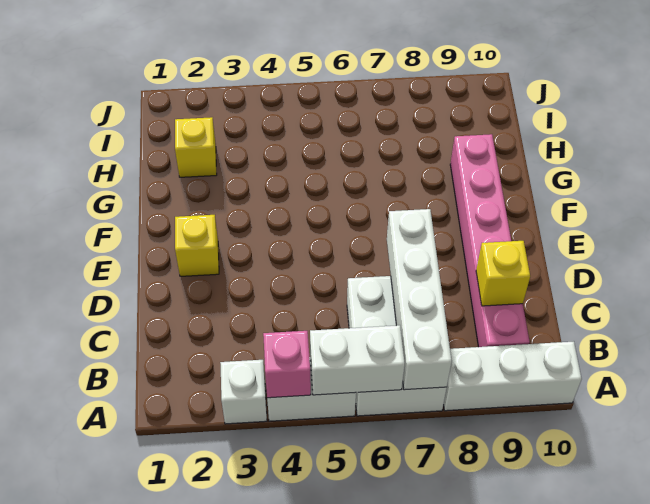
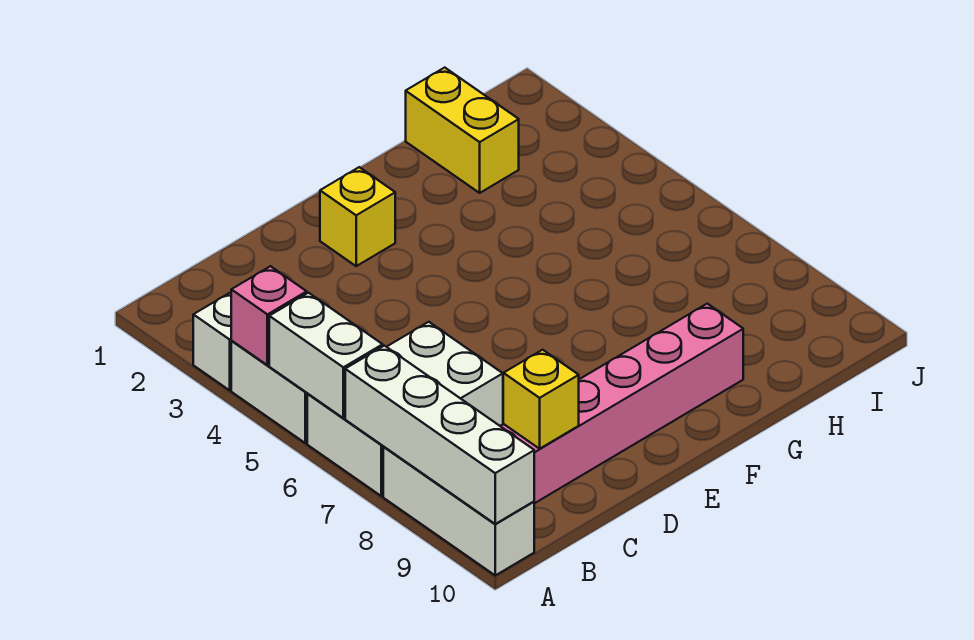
white 1x4 brick [387,209,452,390] -> white 1x4 brick turned to [345,346,534,524]
yellow 1x1 brick [175,117,217,177] -> yellow 1x2 brick [406,68,519,193]

